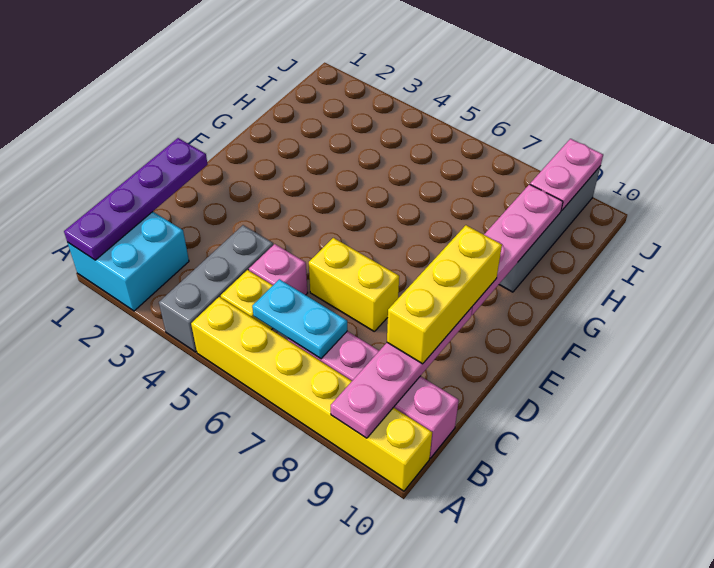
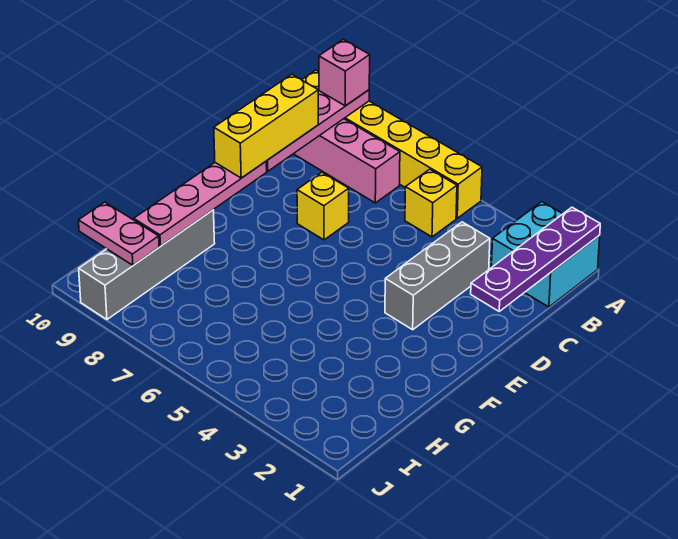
grey 1x3 brick [159,225,273,352] -> grey 1x3 brick moved to [385,222,490,330]
cyan 1x2 plate [252,279,347,359] -> none
pink 1x1 brick [249,244,308,295] -> pink 1x1 brick moved to [319,40,370,106]
yellow 1x2 brick [309,238,399,331] -> yellow 1x1 brick [297,172,349,240]
pink 1x2 plate [530,139,603,211] -> pink 1x2 plate turned to [78,202,159,265]

